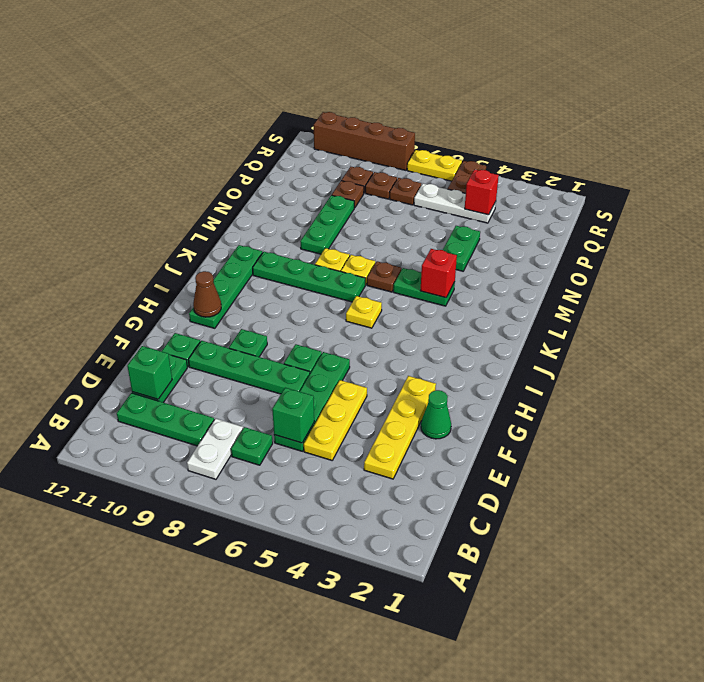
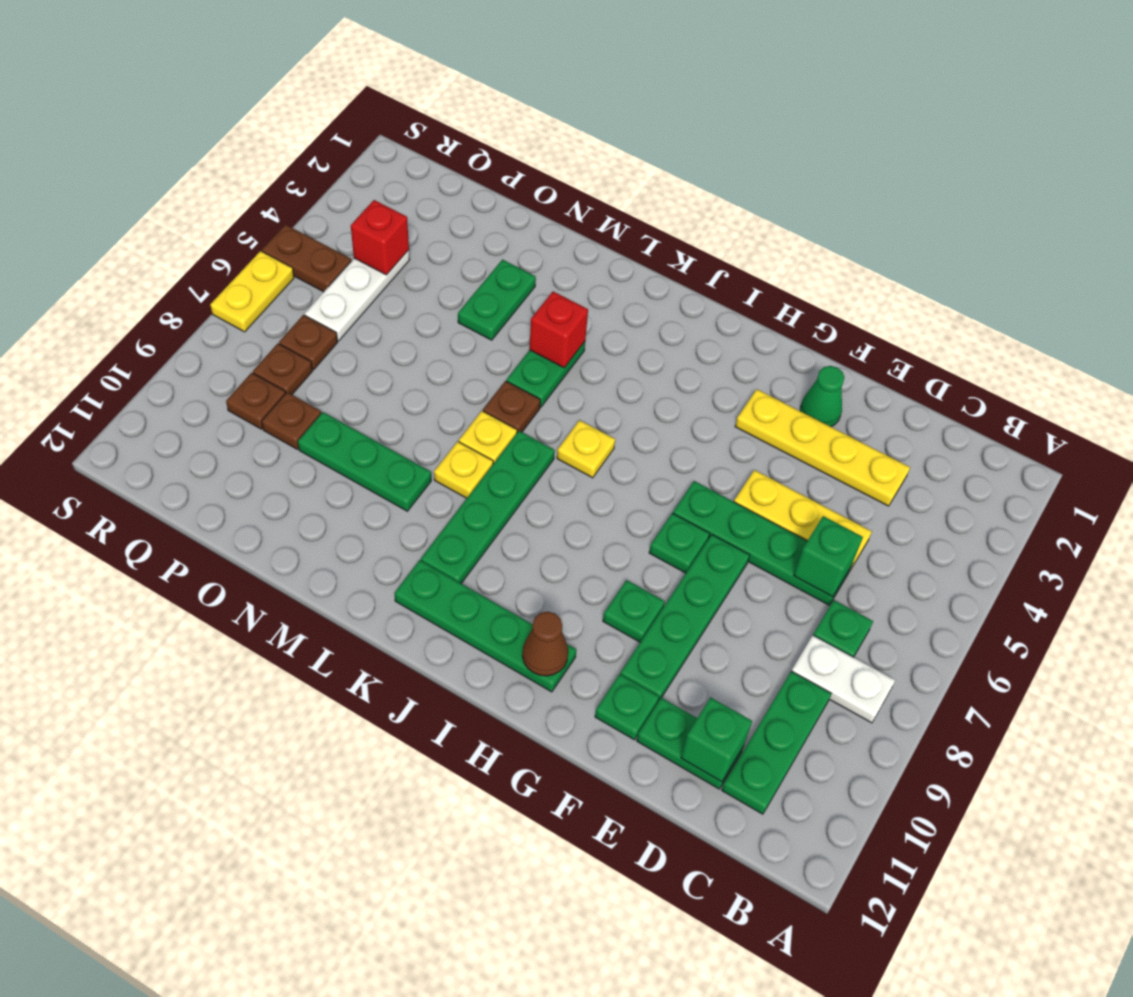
green 1x2 plate [443,226,480,271] -> green 1x2 plate turned to [458,260,536,340]
brown 1x4 brick [314,112,415,170] -> none

